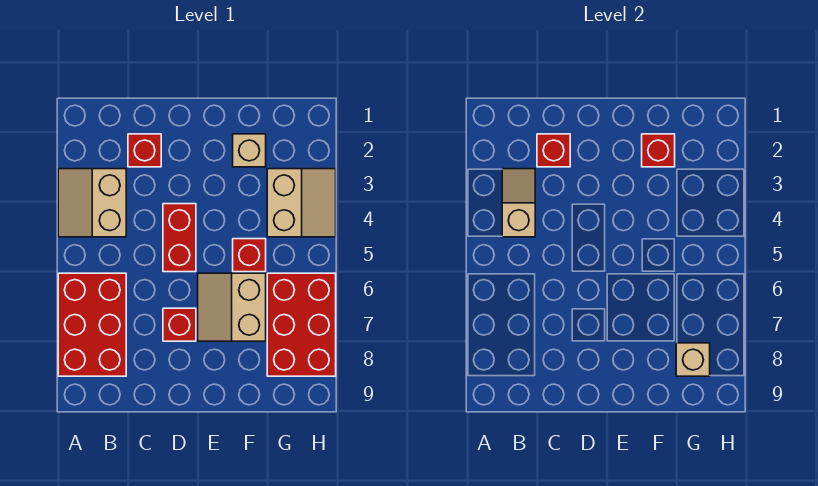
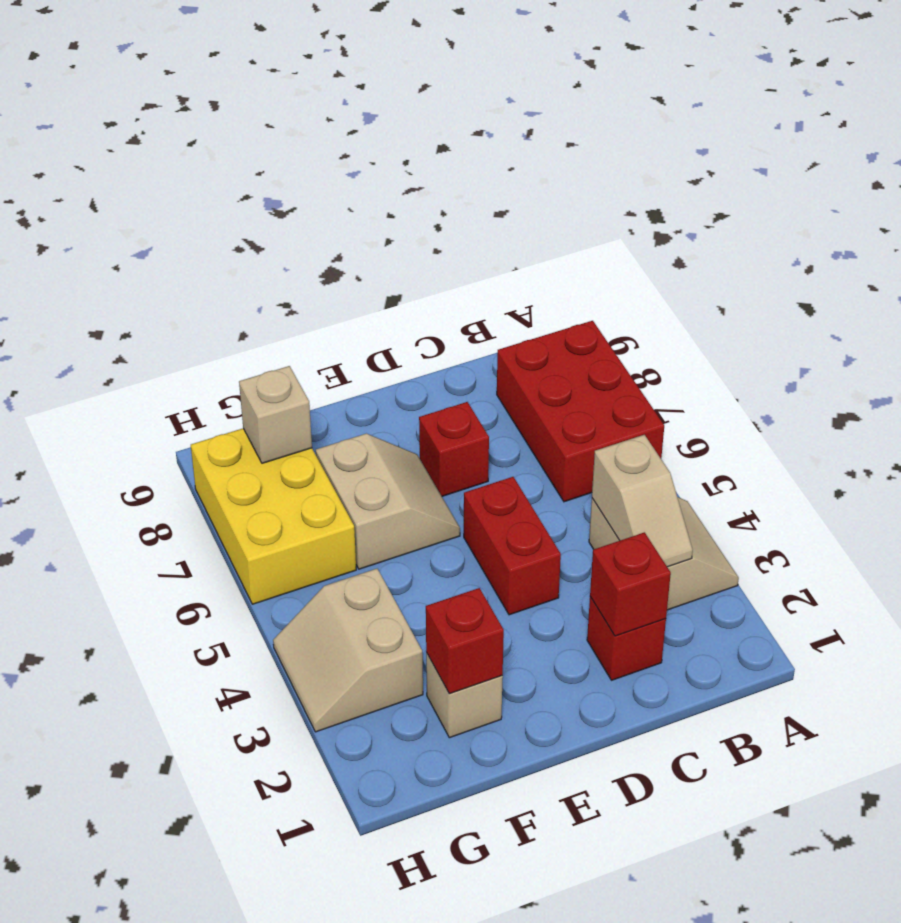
red 1x1 brick [233,239,266,272] -> none
red 2x3 brick [267,273,336,376] -> yellow 2x3 brick [191,428,356,604]

